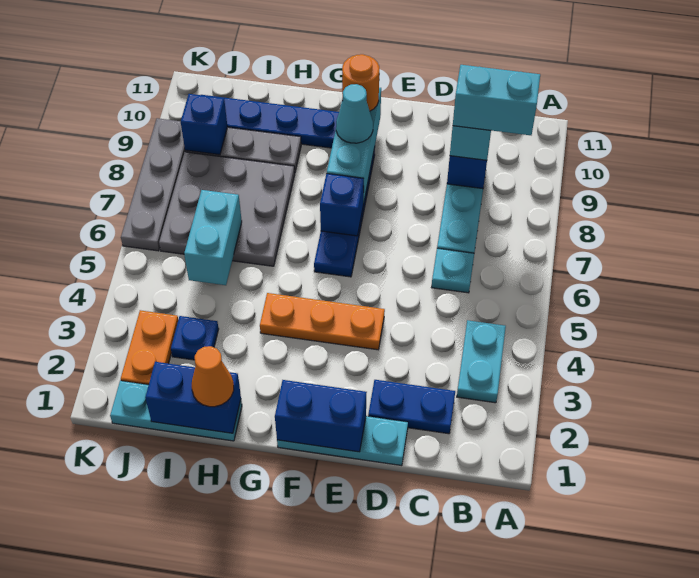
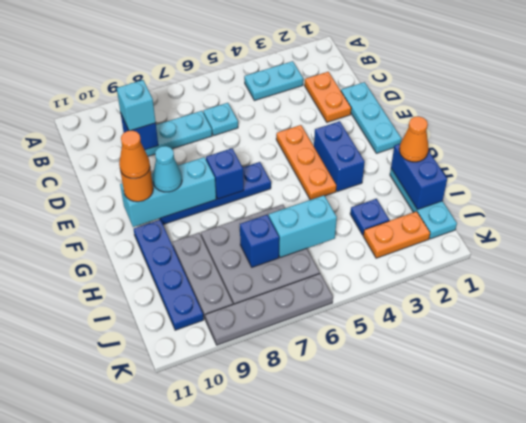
cyan 1x2 brick [453,65,540,135] -> none
blue 1x2 plate [368,380,455,434] -> orange 1x2 plate [305,72,351,122]
blue 1x2 brick [275,380,367,452] -> blue 1x2 brick moved to [314,121,365,192]
none -> orange 1x1 cone [119,130,150,179]
blue 1x1 brick [181,94,227,155] -> blue 1x1 brick moved to [240,215,279,267]

